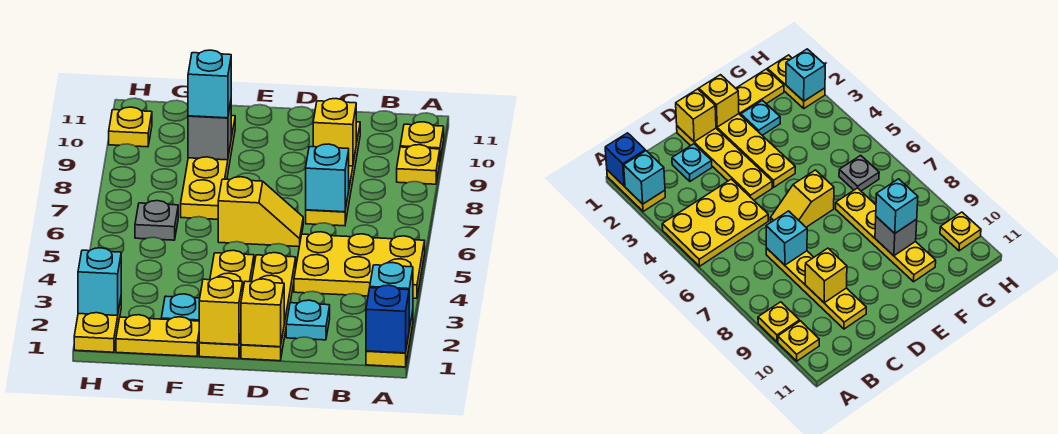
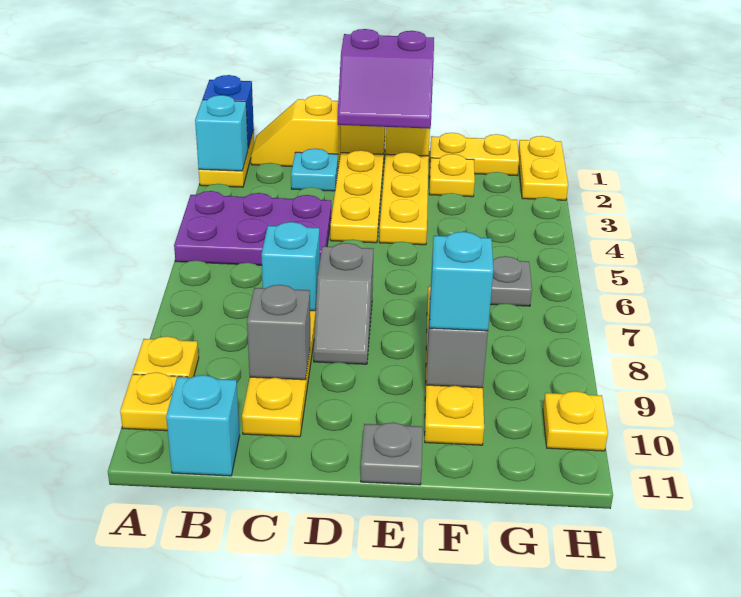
yellow 2x3 plate [294,232,425,299] -> purple 2x3 plate [174,191,331,265]
yellow 1x1 brick [313,99,356,166] -> grey 1x1 brick [247,285,310,380]
none -> purple 2x2 slope [338,29,434,129]
yellow 1x2 slope [218,177,303,247] -> yellow 1x2 slope moved to [251,95,341,166]
none -> grey 1x2 slope [314,243,373,364]
none -> grey 1x1 plate [361,422,423,485]
cyan 1x1 plate [161,294,200,321] -> yellow 1x1 plate [429,154,475,197]
cyan 1x1 brick [78,248,121,315] -> cyan 1x1 brick moved to [166,375,240,476]

